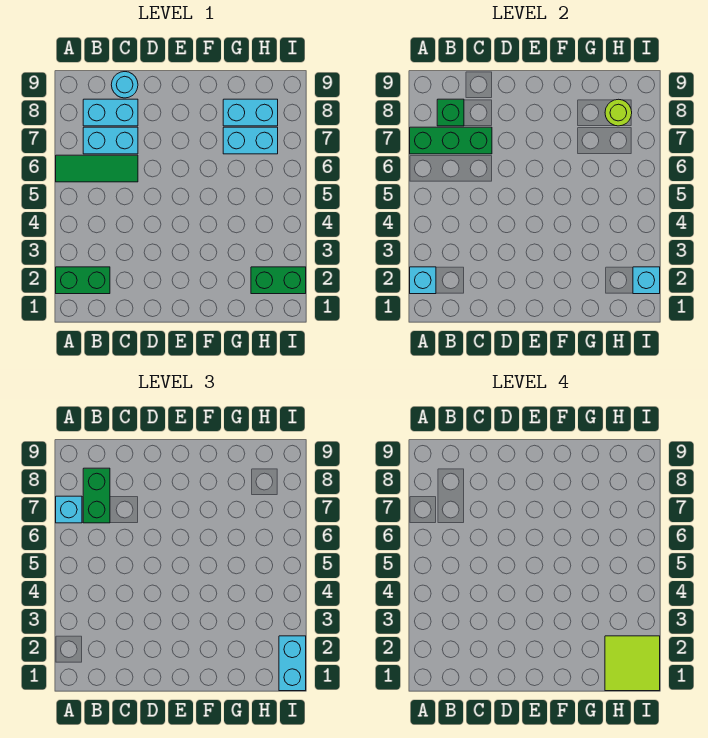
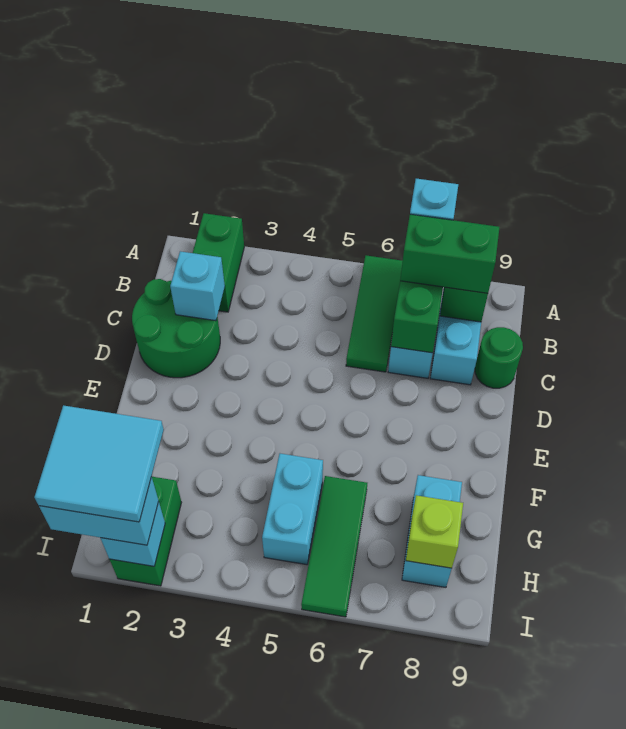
cyan 1x1 brick [410,267,436,294] -> cyan 1x1 brick moved to [170,251,225,321]
none -> green 2x2 round brick [132,279,220,378]
cyan 1x1 round brick [111,72,138,98] -> green 1x1 round brick [475,327,523,388]
none -> green 1x3 tile [301,476,367,617]
cyan 1x2 brick [223,127,278,154] -> cyan 1x2 brick moved to [262,454,323,565]
lime 2x2 tile [605,636,660,691] -> cyan 2x2 tile [35,405,164,522]
lime 1x1 round brick [605,99,632,126] -> lime 1x1 brick [406,495,463,568]

